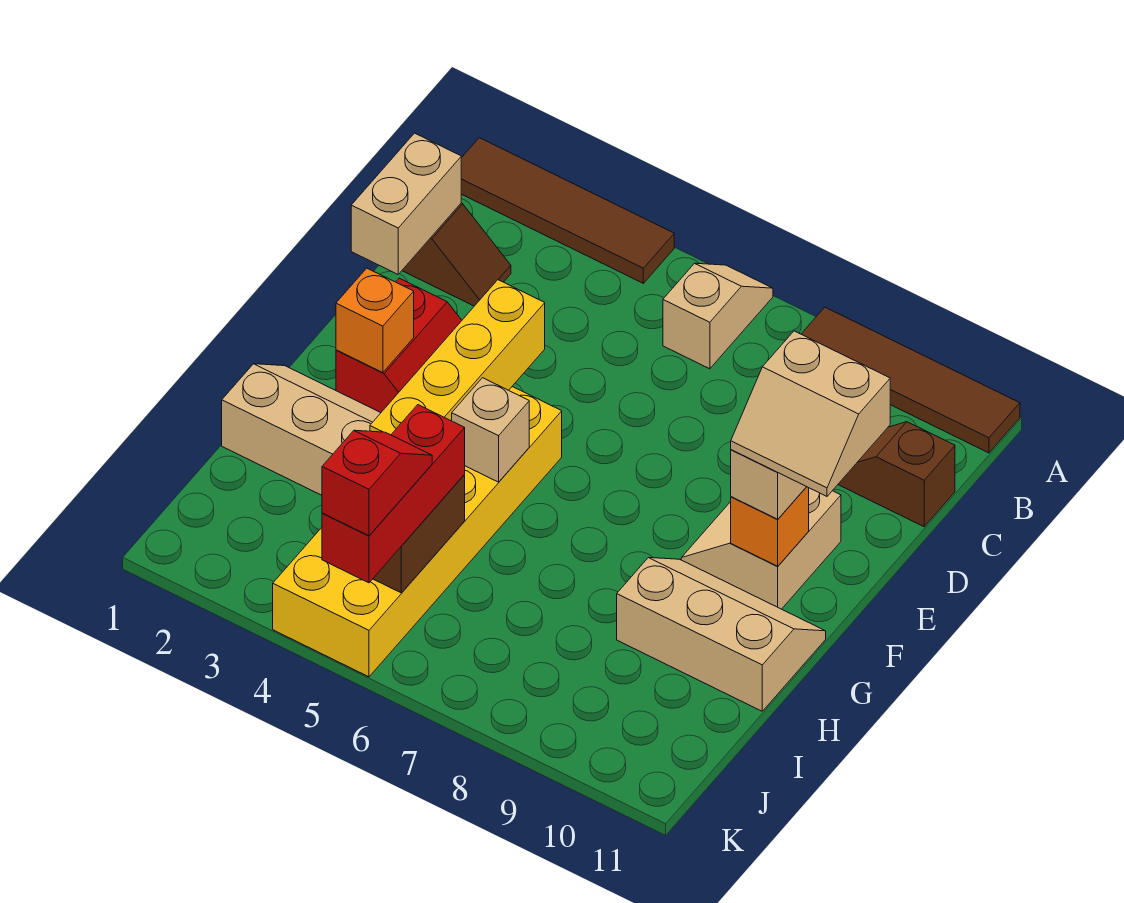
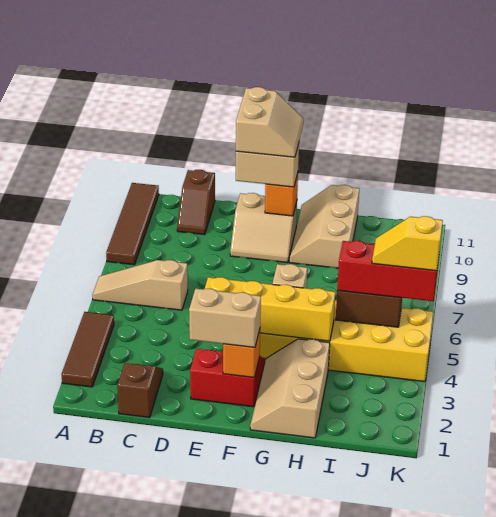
brown 1x4 tile [461,138,674,283] -> brown 1x3 tile [61,312,114,387]
tan 1x2 slope [663,263,773,369] -> tan 1x3 slope [92,260,188,310]
tan 1x2 brick [351,133,461,274] -> tan 1x2 brick moved to [189,288,261,348]
red 1x2 slope [322,430,432,536] -> yellow 1x2 slope [372,216,443,271]

